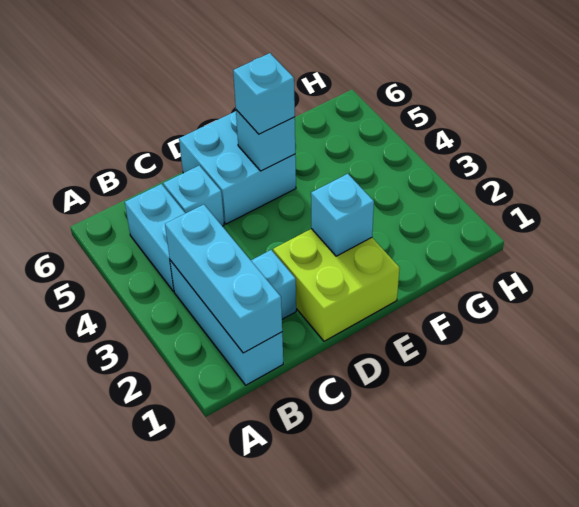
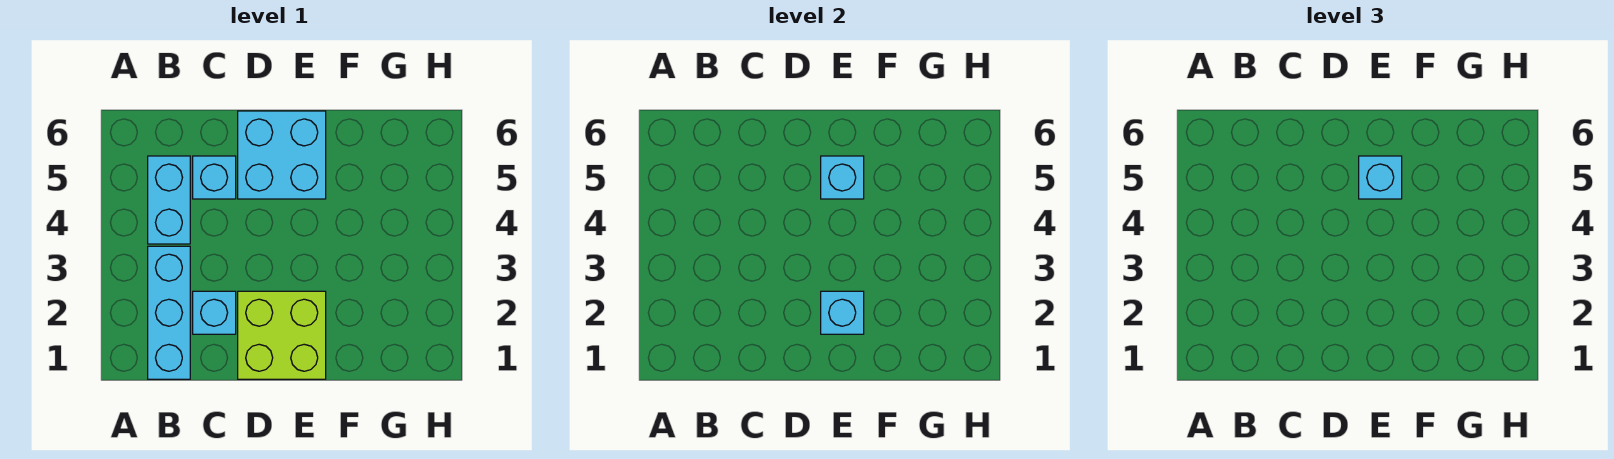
cyan 1x3 brick [165,205,282,353] -> none

